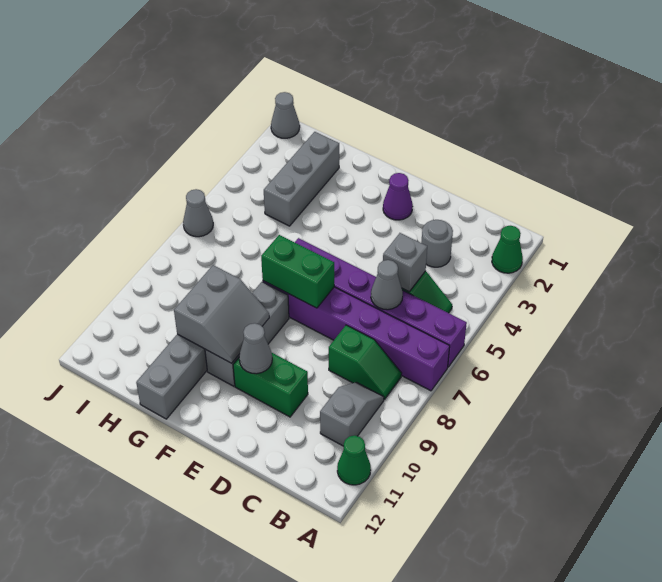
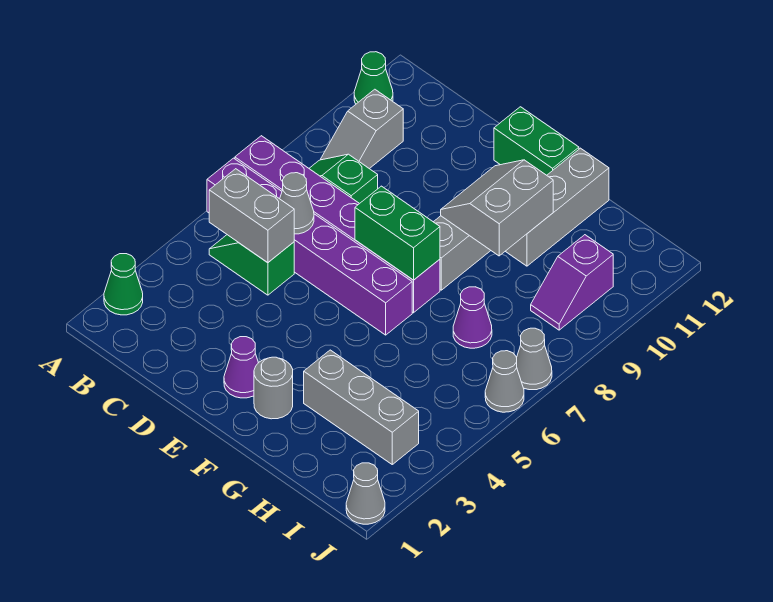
grey 1x1 round brick [421,220,453,267] -> grey 1x1 round brick moved to [254,357,293,419]
grey 1x1 brick [383,233,427,292] -> grey 1x2 brick [209,169,294,263]
green 1x2 brick [233,353,308,417] -> green 1x2 brick moved to [494,107,579,175]
grey 1x1 cone [239,323,272,374] -> grey 1x1 cone moved to [517,328,552,390]
grey 1x3 brick [264,132,339,226] -> grey 1x3 brick turned to [304,350,419,464]
none -> purple 1x1 cone [453,287,492,348]
none -> purple 1x2 slope [531,235,613,330]

